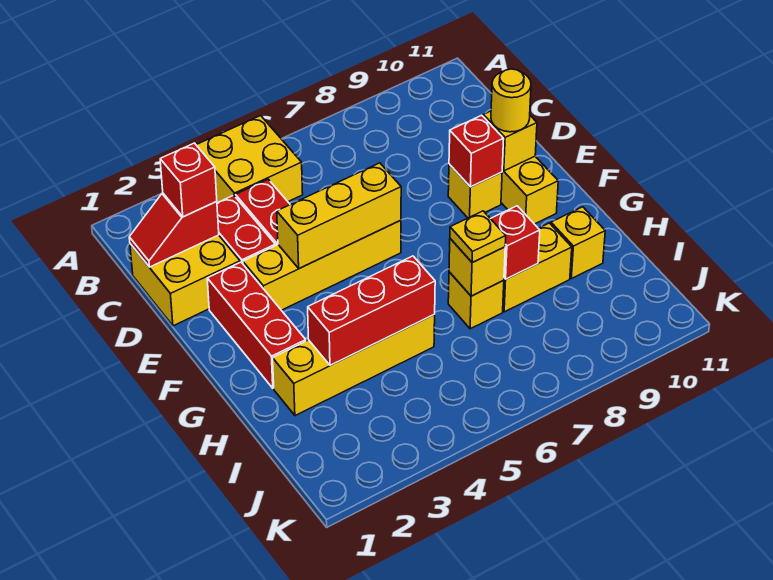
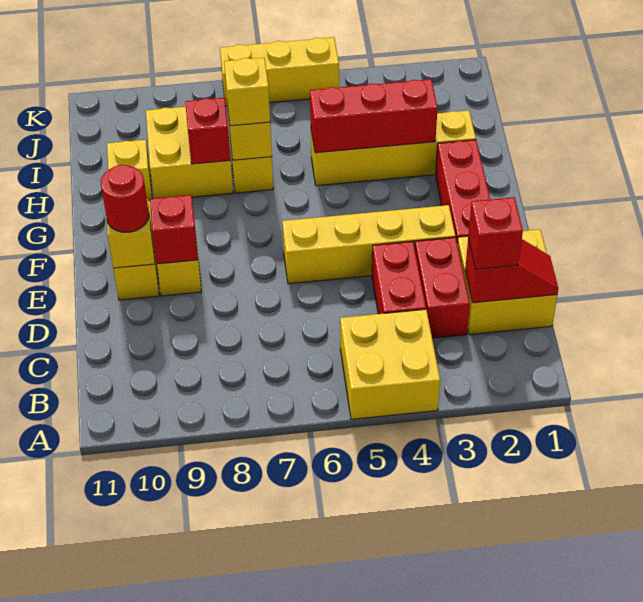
yellow 1x3 brick [277,163,401,268] -> yellow 1x3 brick moved to [220,37,339,107]
yellow 1x1 round brick [491,69,531,132] -> red 1x1 round brick [101,165,149,232]
yellow 1x1 plate [450,211,506,263] -> yellow 1x1 brick [224,58,270,126]
yellow 1x2 brick [503,223,572,312] -> yellow 2x2 brick [146,107,233,198]

